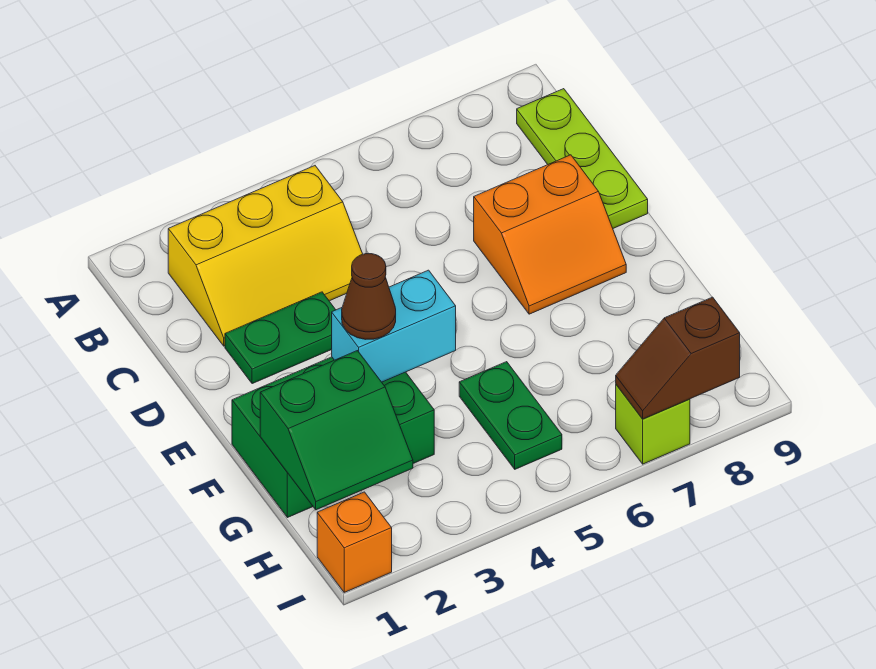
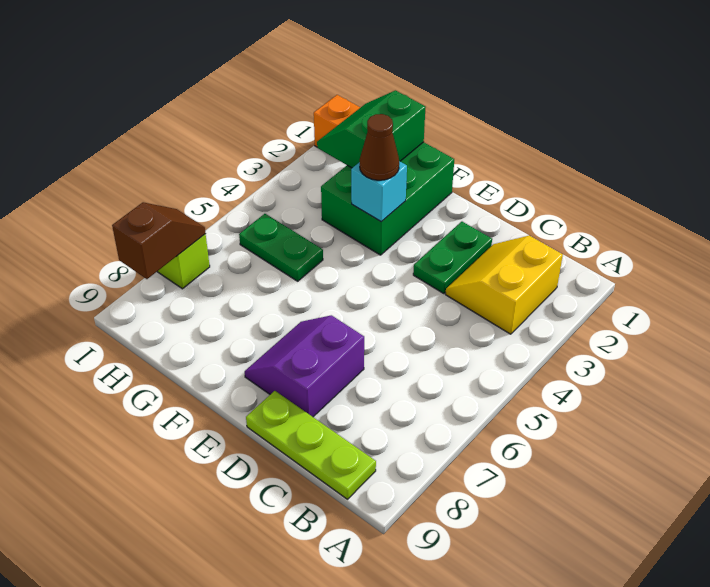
yellow 2x3 slope [168,166,363,346] -> yellow 2x2 slope [446,236,563,334]
orange 2x2 slope [474,155,626,314] -> purple 2x2 slope [245,315,364,417]
cyan 1x2 brick [332,270,456,382] -> cyan 1x1 brick [351,161,407,222]

